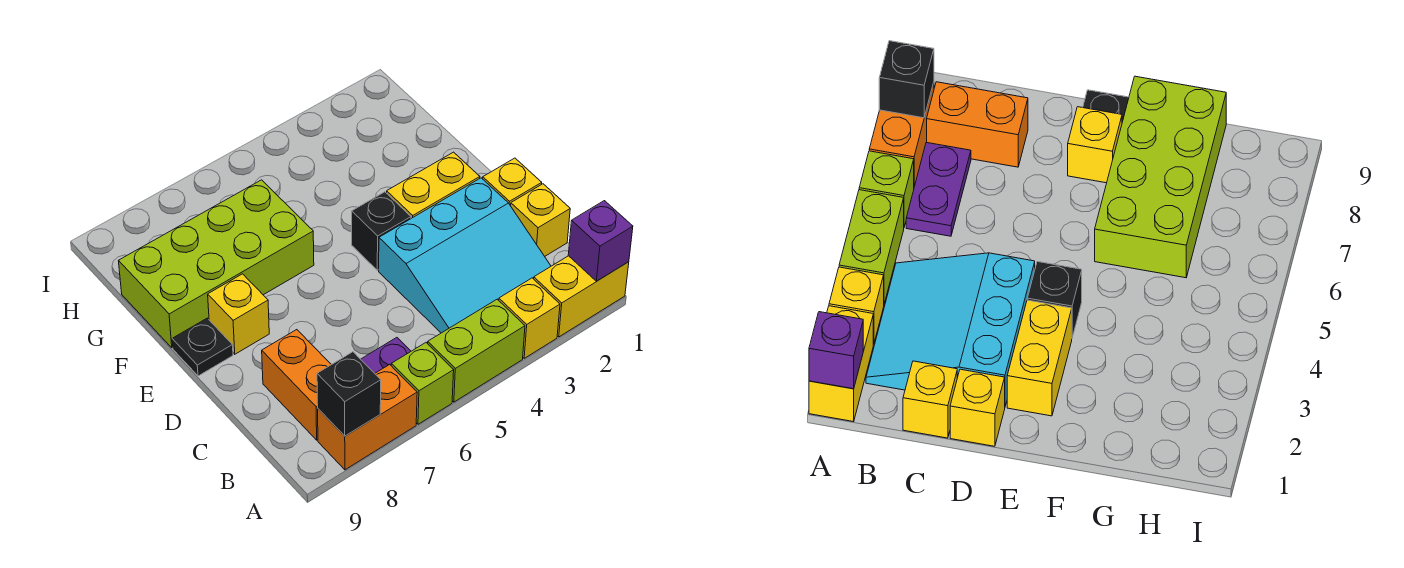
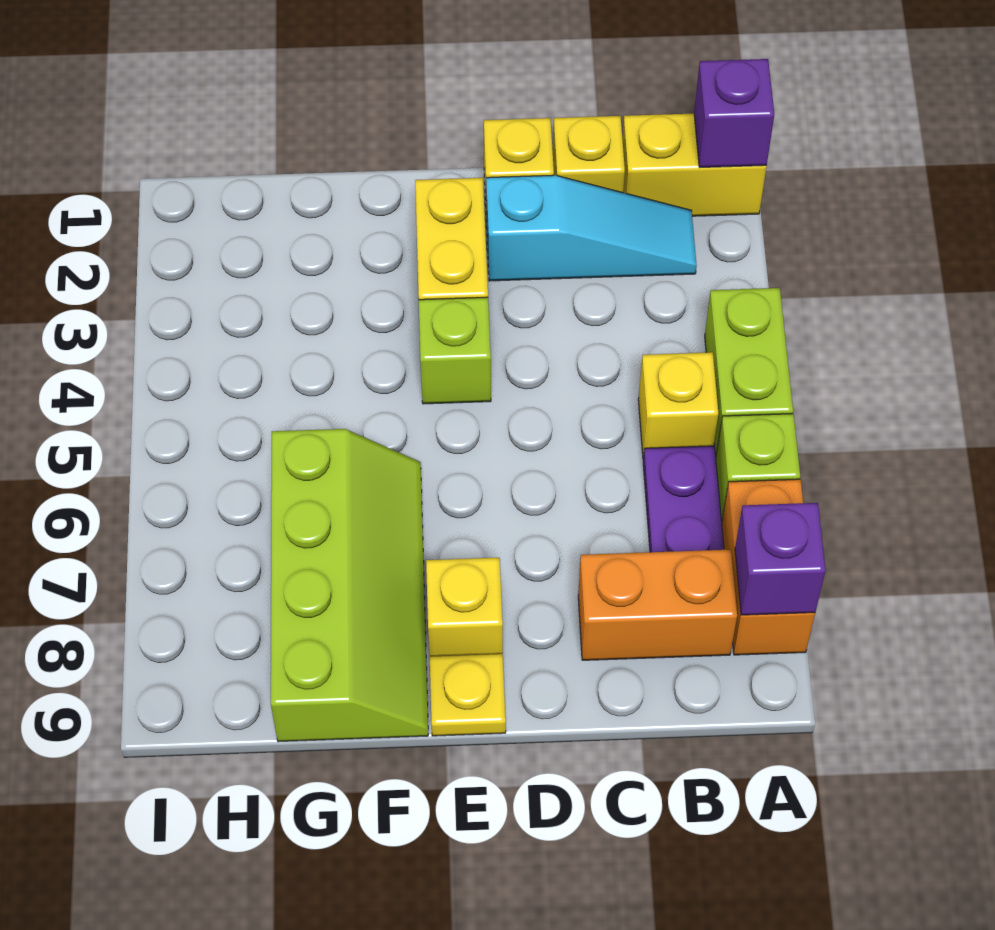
yellow 1x2 brick [534,256,629,337] -> yellow 1x2 brick turned to [622,114,767,216]
yellow 1x1 brick [499,278,560,358] -> yellow 1x1 brick moved to [638,352,718,459]
black 1x1 brick [317,352,381,436] -> purple 1x1 brick [735,503,826,615]
cyan 3x3 slope [379,178,551,333] -> cyan 1x3 slope [486,175,697,281]
black 1x1 brick [352,192,411,270] -> lime 1x1 brick [419,297,491,404]
black 1x1 plate [172,318,233,376] -> yellow 1x1 plate [430,654,506,736]
lime 2x4 brick [119,180,314,348] -> lime 2x4 slope [271,429,428,742]

